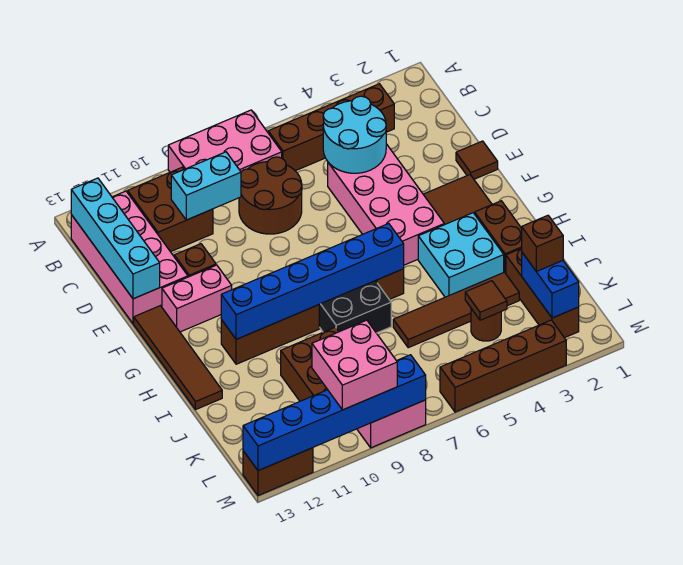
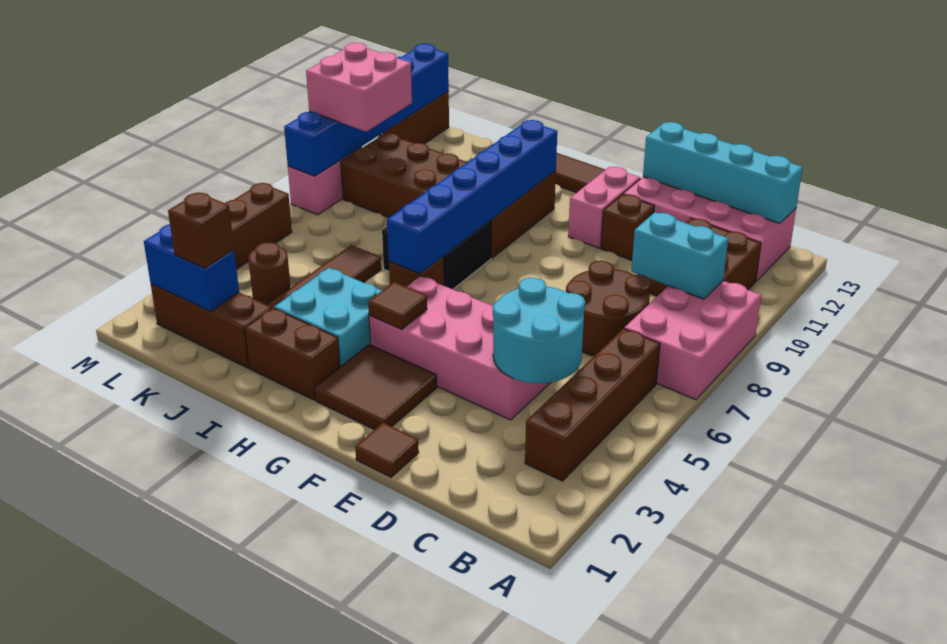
cyan 1x2 brick [171,152,241,220] -> cyan 1x2 brick turned to [631,212,728,299]
brown 1x1 tile [465,281,507,320] -> brown 1x1 tile moved to [368,282,427,329]

